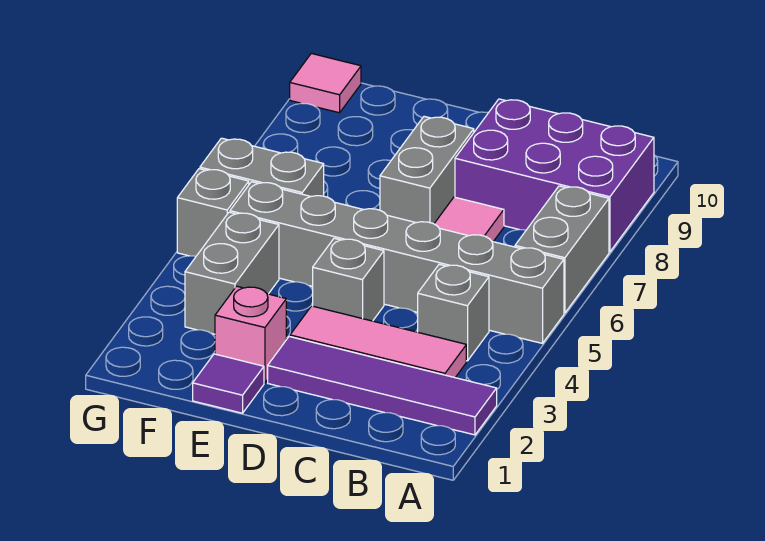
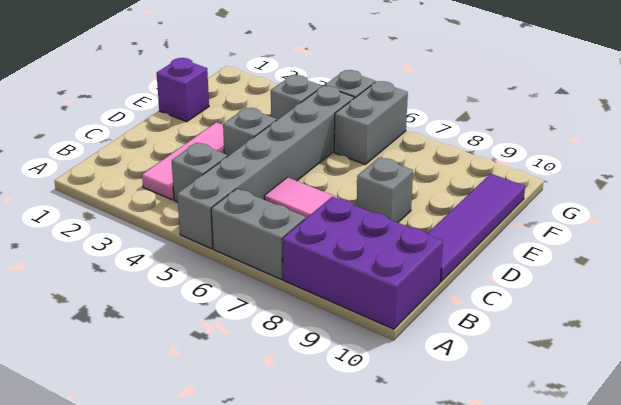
purple 1x4 tile [268,337,497,435] -> purple 1x4 tile moved to [427,174,525,282]
purple 2x3 brick [455,99,654,252] -> purple 2x3 brick turned to [282,197,443,329]
grey 1x2 brick [380,116,474,224] -> grey 1x1 brick [357,157,413,223]
purple 1x1 tile [193,354,264,413] -> purple 1x1 brick [157,58,209,122]
pink 1x1 brick [215,286,286,383] -> none
grey 1x2 brick [185,212,279,334] -> grey 1x1 brick [271,75,322,120]
pink 1x1 tile [290,53,361,113] -> none

